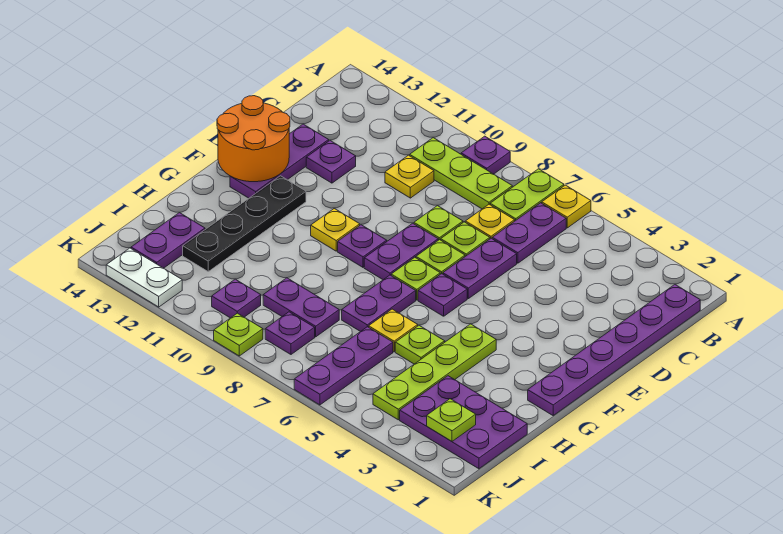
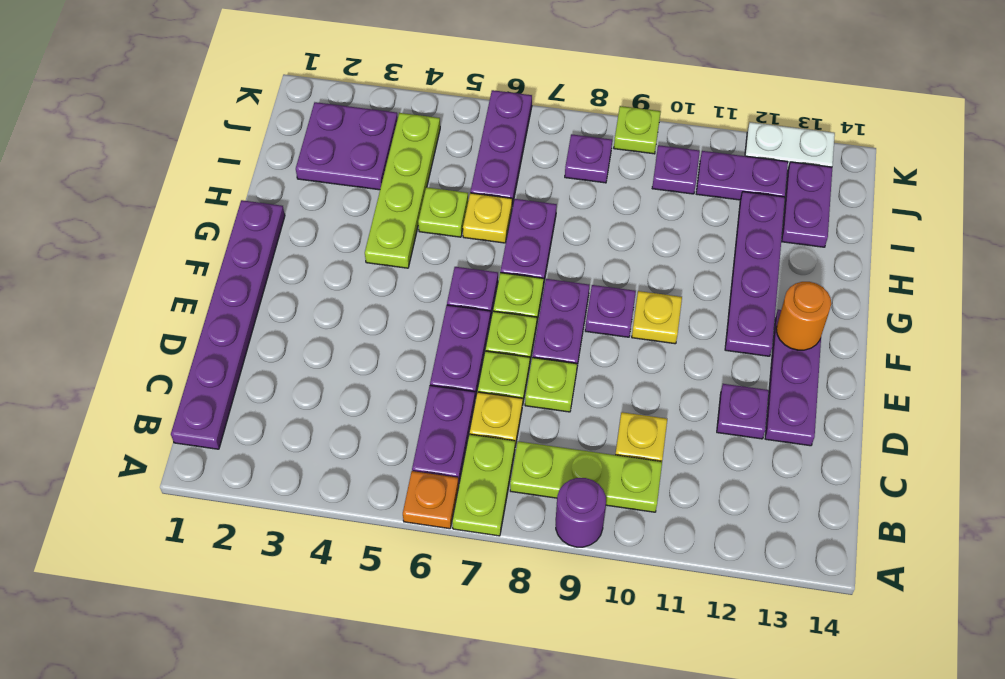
yellow 1x1 plate [542,185,591,228] -> orange 1x1 plate [403,471,459,529]
purple 1x1 plate [461,136,510,174] -> purple 1x1 round brick [556,478,606,547]
orange 2x2 round brick [217,96,290,182] -> orange 1x1 round brick [776,282,831,350]
black 1x4 plate [183,176,306,271] -> purple 1x4 plate [725,192,785,356]
purple 2x3 plate [400,376,527,469] -> purple 2x2 plate [296,102,398,190]
purple 1x2 plate [263,278,339,337] -> purple 1x2 plate moved to [696,151,788,200]
lime 1x1 plate [427,399,476,441] -> none

